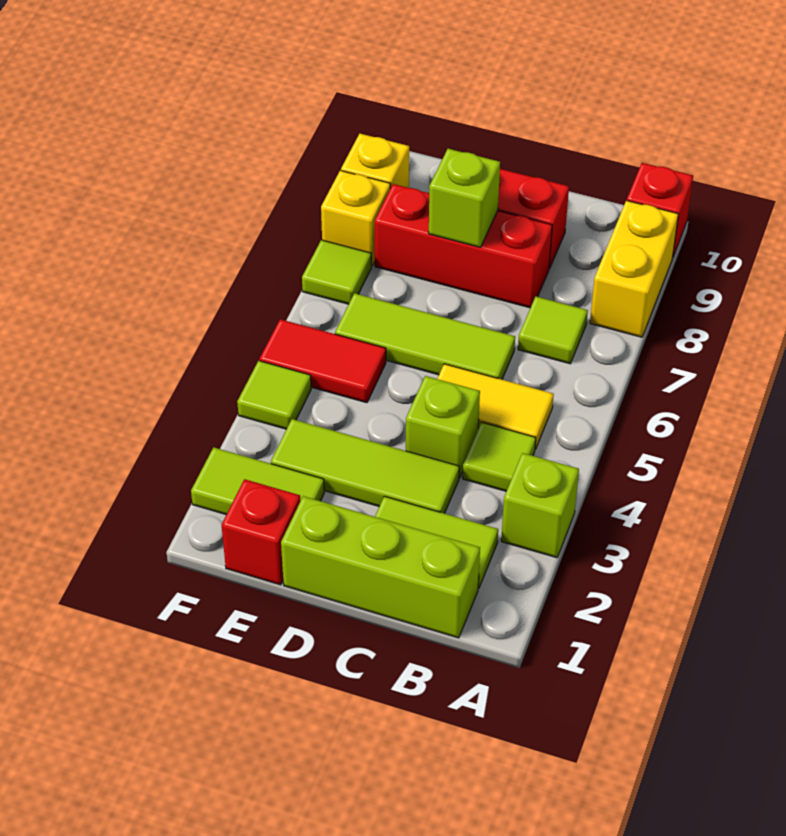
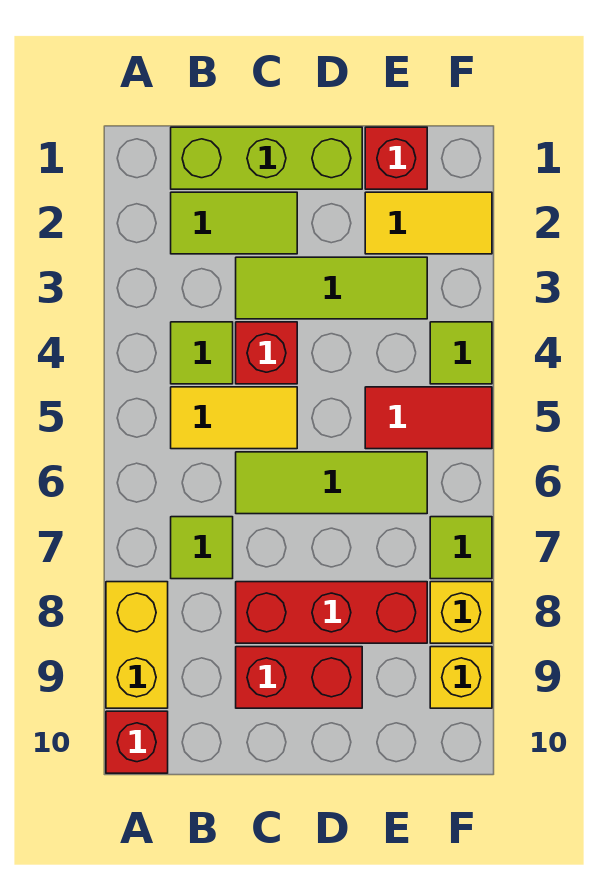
lime 1x1 brick [501,453,579,558] -> none
lime 1x1 brick [406,376,480,478] -> red 1x1 brick [236,322,297,384]
lime 1x1 brick [429,149,500,247] -> none
lime 1x2 tile [191,447,324,515] -> yellow 1x2 tile [365,192,492,254]

